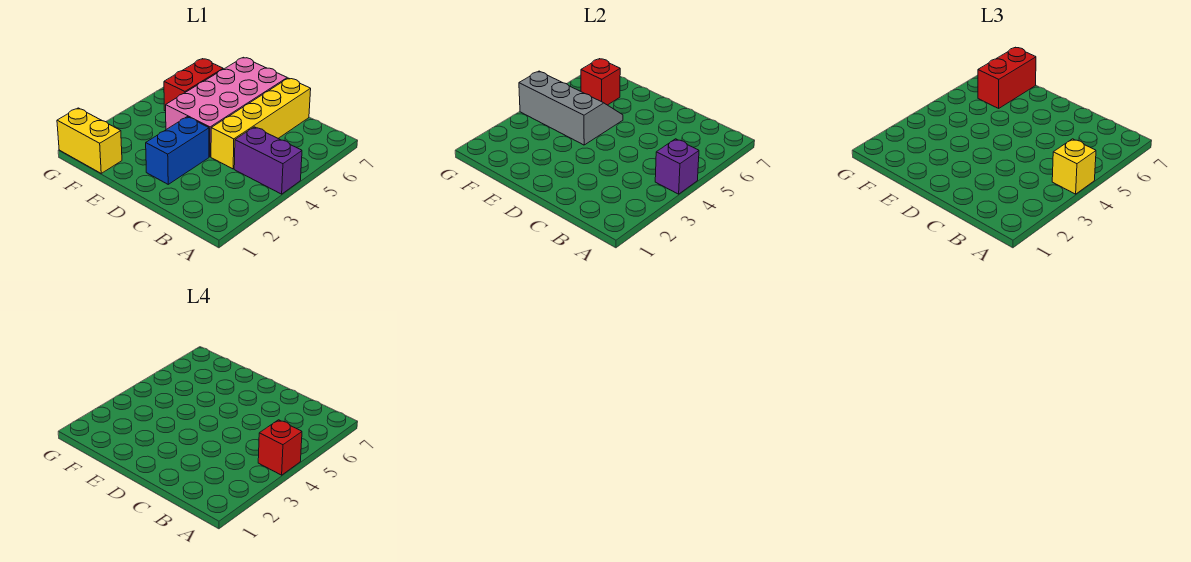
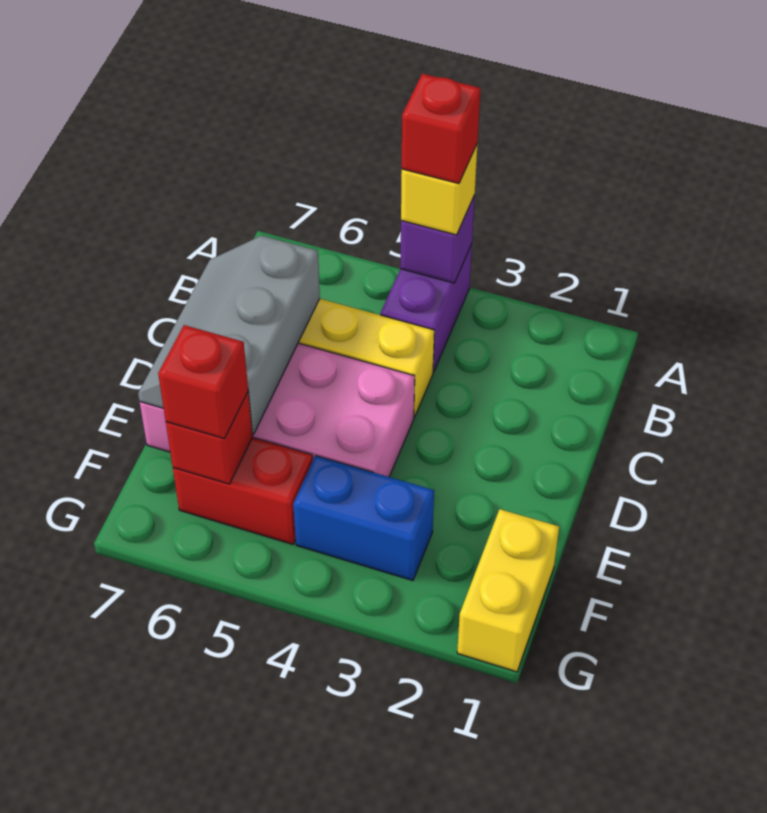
blue 1x2 brick [146,117,209,184] -> blue 1x2 brick moved to [293,456,434,580]
grey 2x3 slope [519,71,623,145] -> grey 2x3 slope moved to [138,236,320,434]
red 1x2 brick [978,47,1036,108] -> red 1x1 brick [158,325,248,438]

